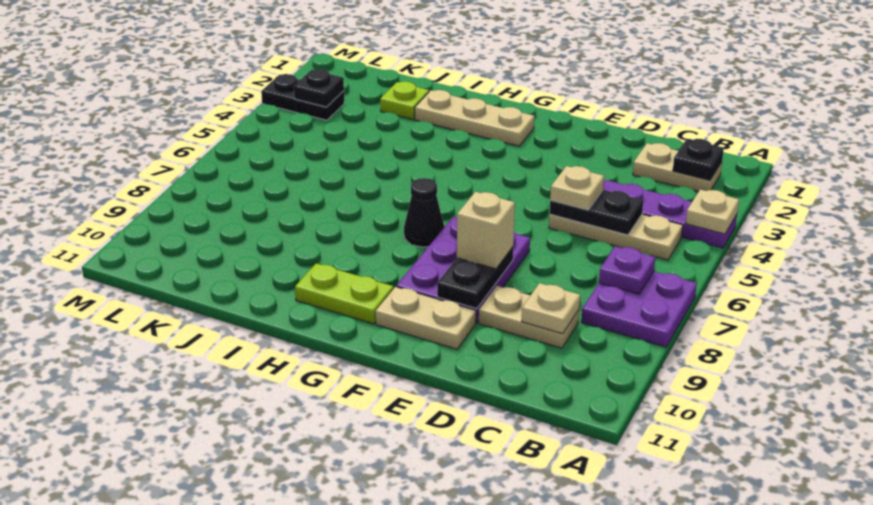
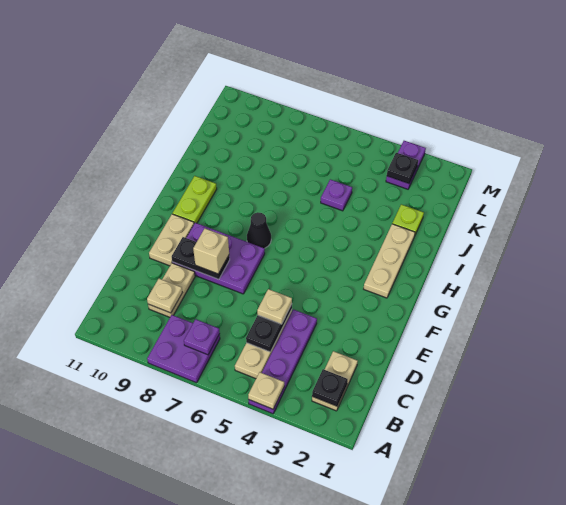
none -> purple 1x1 plate [321,179,352,211]
black 1x2 plate [261,74,344,120] -> purple 1x2 plate [386,141,426,189]

